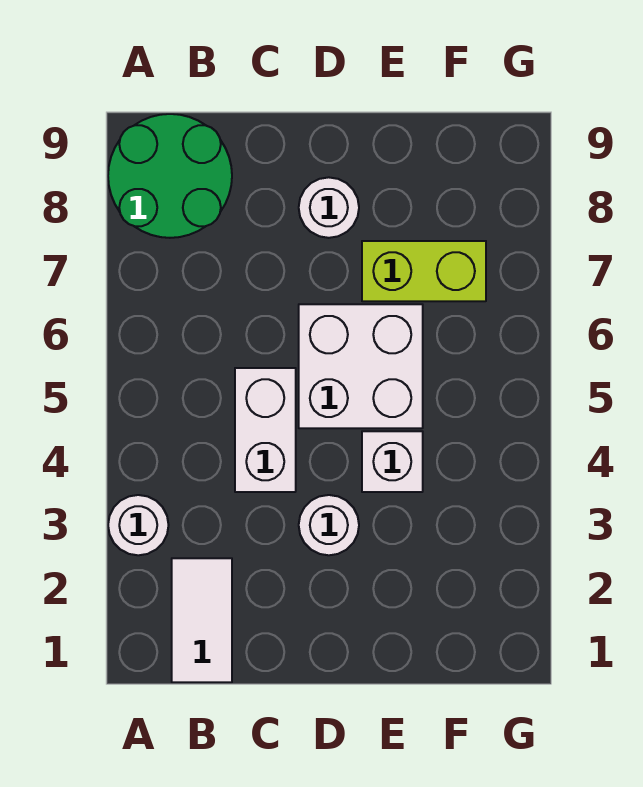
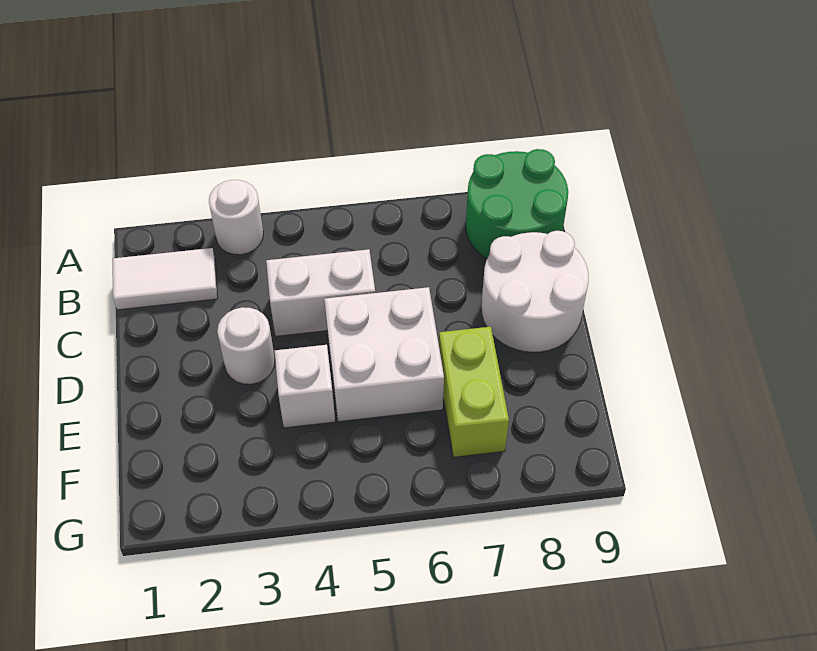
white 1x1 round brick [299,177,359,238] -> white 2x2 round brick [481,231,589,352]

